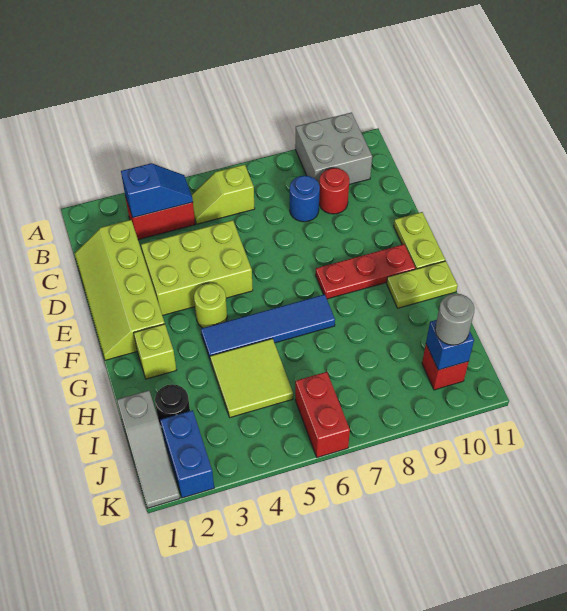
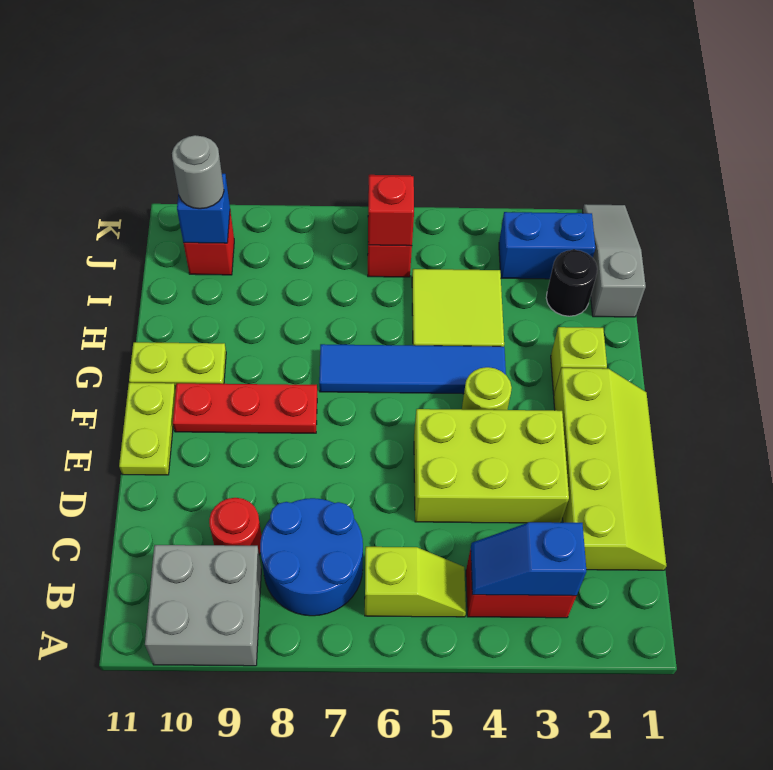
blue 1x1 round brick [290,176,320,222] -> blue 2x2 round brick [260,498,363,616]
blue 1x2 brick [160,410,214,498] -> blue 1x2 brick turned to [499,212,595,279]
none -> red 1x1 brick [368,176,414,246]

